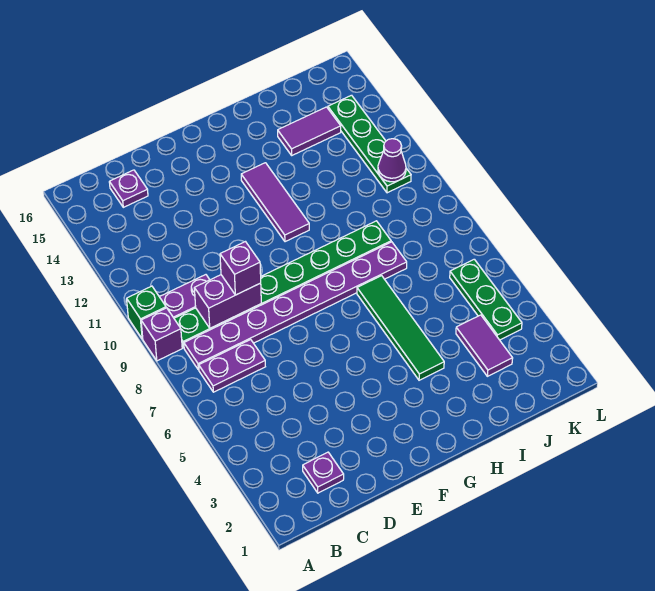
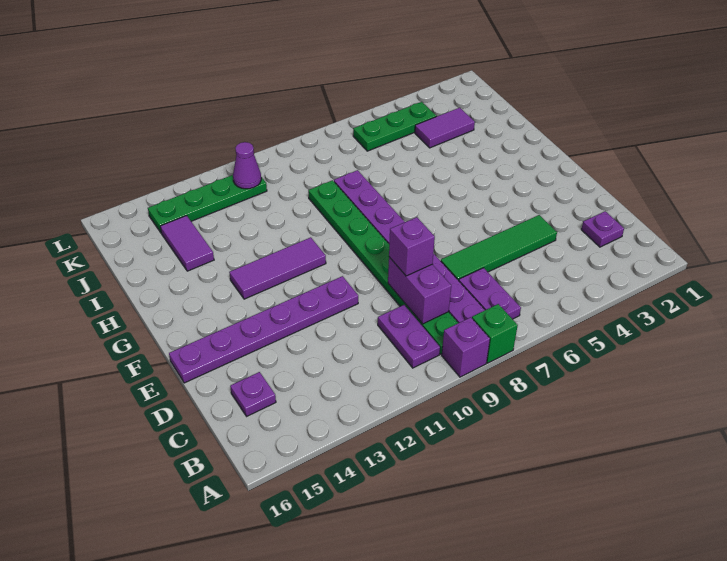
green 1x1 brick [127,286,166,339] -> green 1x1 brick moved to [472,304,518,363]
none -> purple 1x6 plate [169,276,358,383]
green 1x4 tile [357,276,444,380] -> green 1x4 tile moved to [441,215,557,281]

